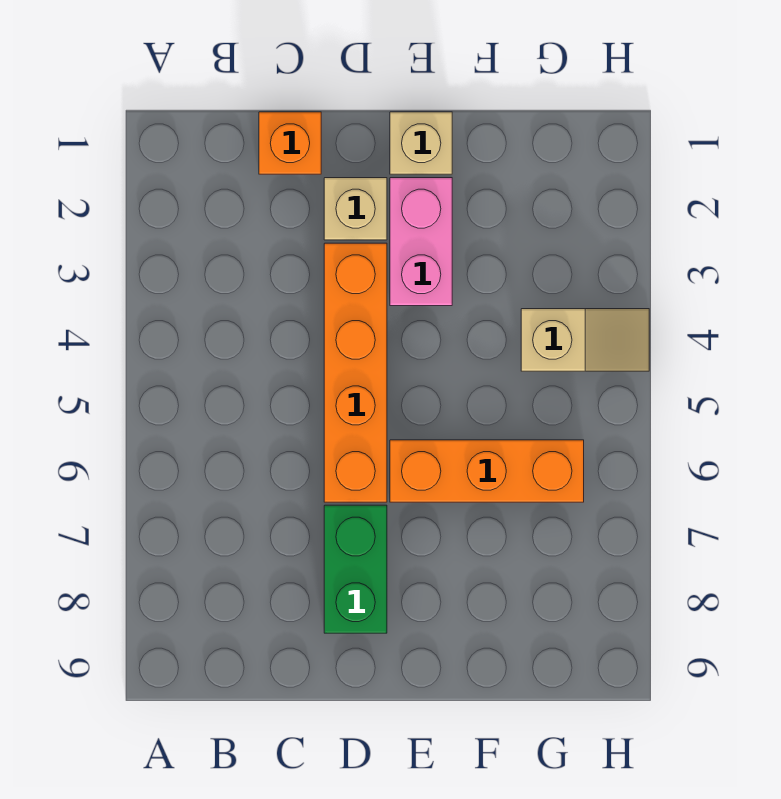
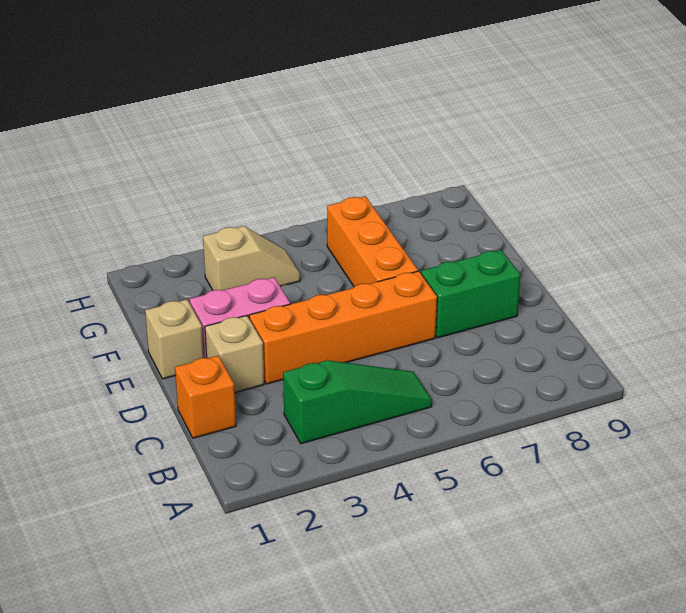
none -> green 1x3 slope [283,360,432,444]
tan 1x2 slope [521,309,649,371] -> tan 1x2 slope turned to [203,226,300,290]

